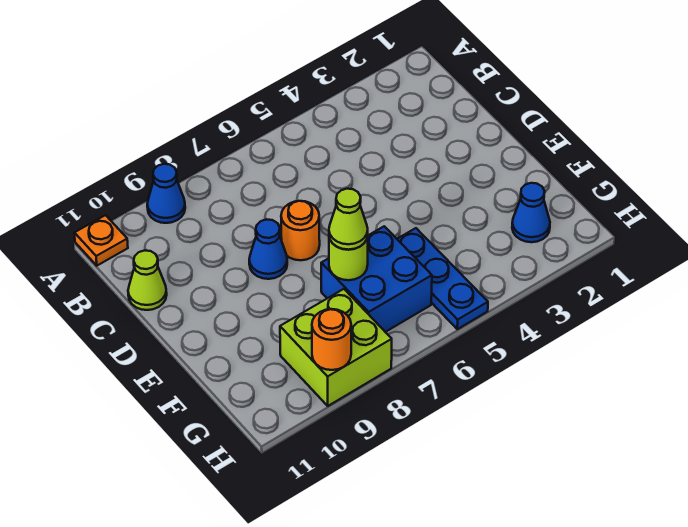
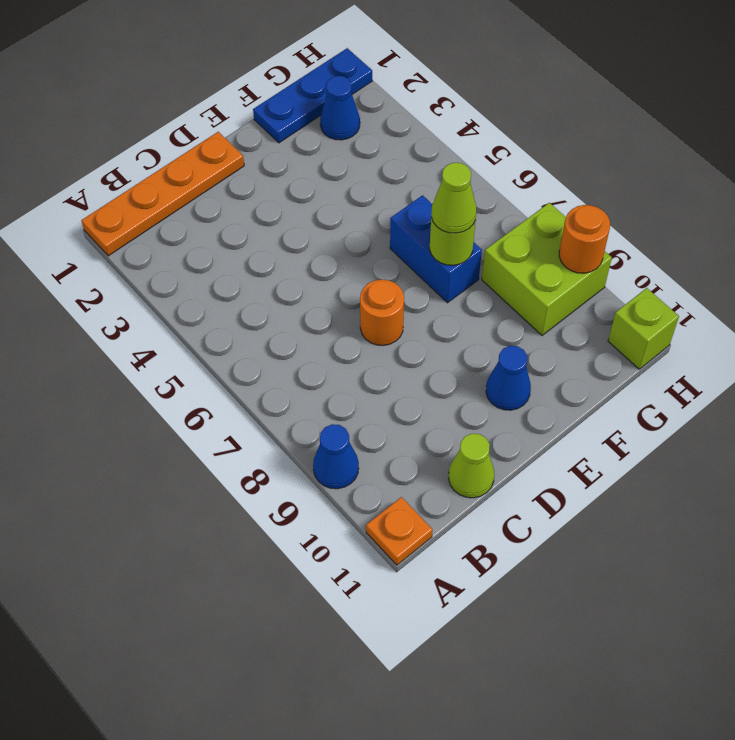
none -> orange 1x4 plate [81,132,244,256]
blue 1x1 cone [249,219,287,279] -> blue 1x1 cone moved to [486,346,531,410]
blue 1x3 plate [397,228,488,329] -> blue 1x3 plate moved to [253,48,372,143]
blue 2x2 brick [321,226,432,332] -> blue 1x2 brick [390,195,482,303]
none -> lime 1x1 brick [608,288,679,369]

